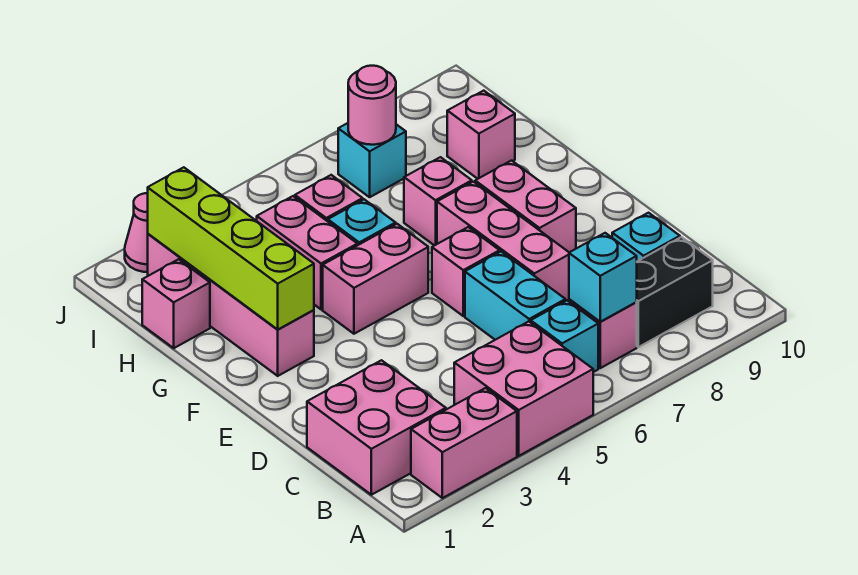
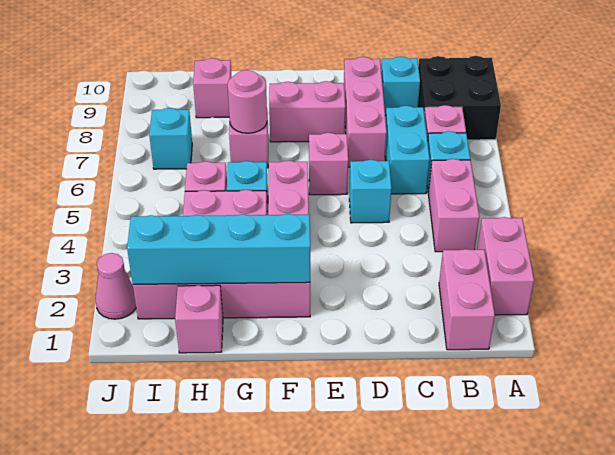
pink 2x2 brick [454,322,593,456] -> pink 1x2 brick [428,159,479,252]
pink 2x2 brick [307,360,446,495] -> pink 1x2 brick [439,249,495,350]
cyan 1x1 brick [569,233,637,322] -> cyan 1x1 brick moved to [349,160,392,223]
black 1x2 brick [636,237,713,347] -> black 2x2 brick [418,56,501,140]
cyan 1x2 brick [465,252,565,340] -> cyan 1x2 brick turned to [385,106,430,194]
pink 1x3 brick [437,182,569,301] -> pink 1x3 brick turned to [344,57,387,167]
lime 1x4 brick [148,167,314,330] -> cyan 1x4 brick [127,214,310,284]
pink 1x1 round brick [348,66,396,145] -> pink 1x1 round brick moved to [228,70,267,133]

